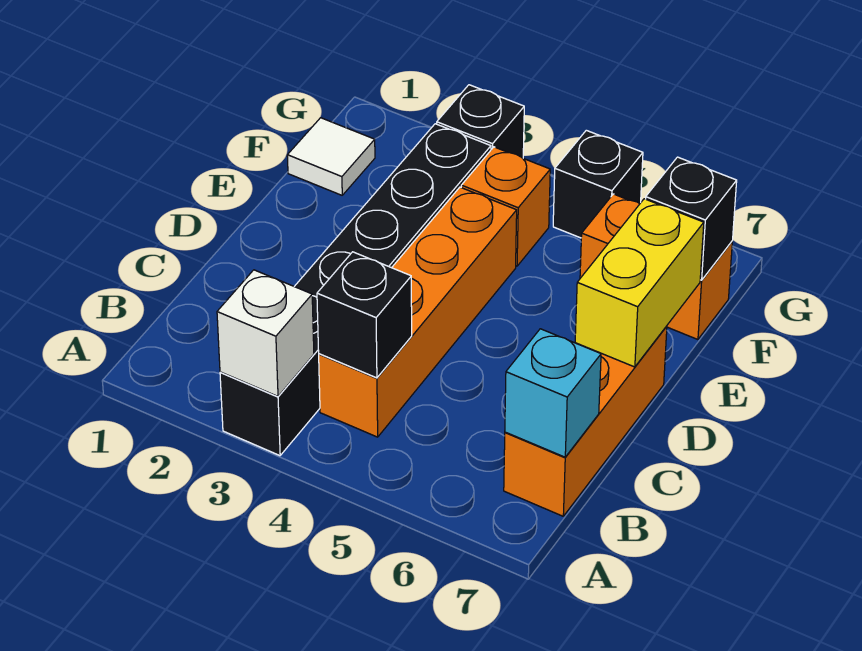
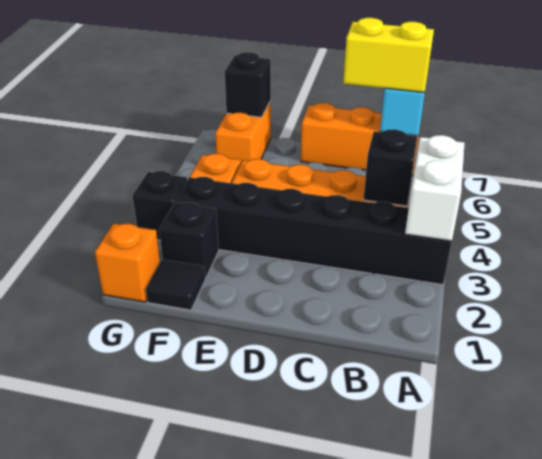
white 1x1 brick [217,270,314,396] -> white 1x2 brick [405,135,465,241]
yellow 1x2 brick [575,199,704,367] -> yellow 1x2 brick moved to [343,18,434,93]
white 1x1 tile [287,118,375,195] -> black 1x1 tile [146,260,205,310]
none -> orange 1x1 brick [95,224,160,302]
black 1x1 brick [553,130,643,238] -> black 1x1 brick moved to [159,203,219,278]

